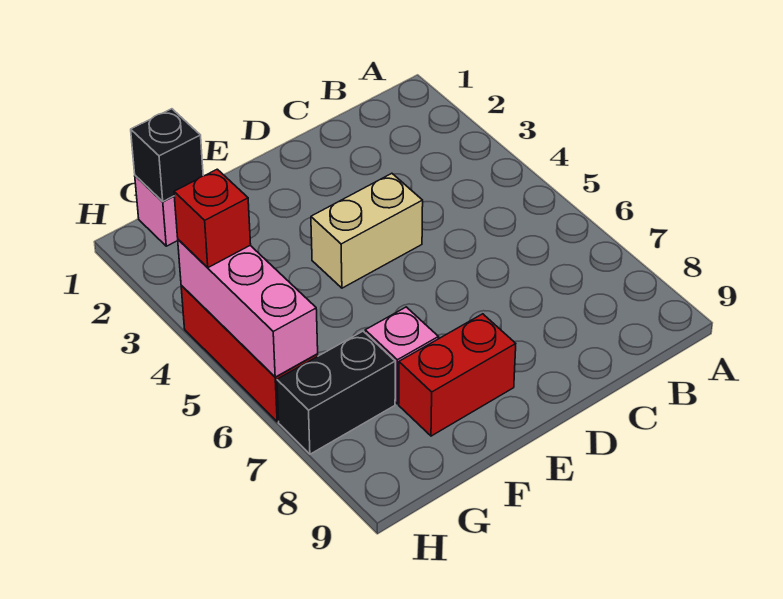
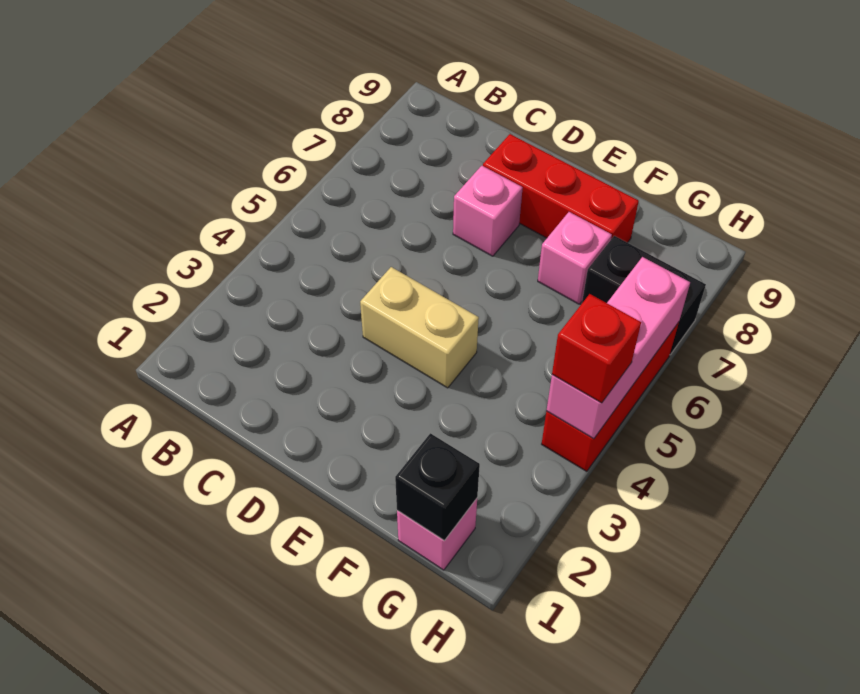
none -> pink 1x1 brick [453,166,523,256]
red 1x2 brick [399,314,516,436] -> red 1x3 brick [483,134,639,243]

